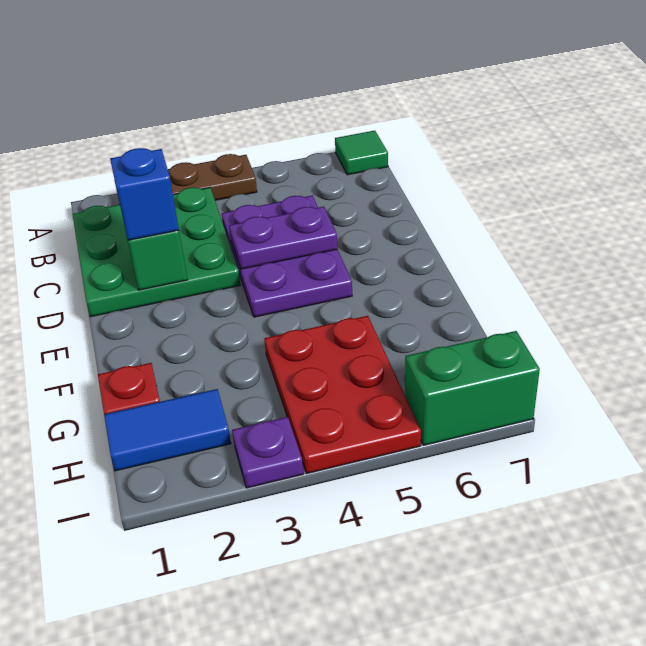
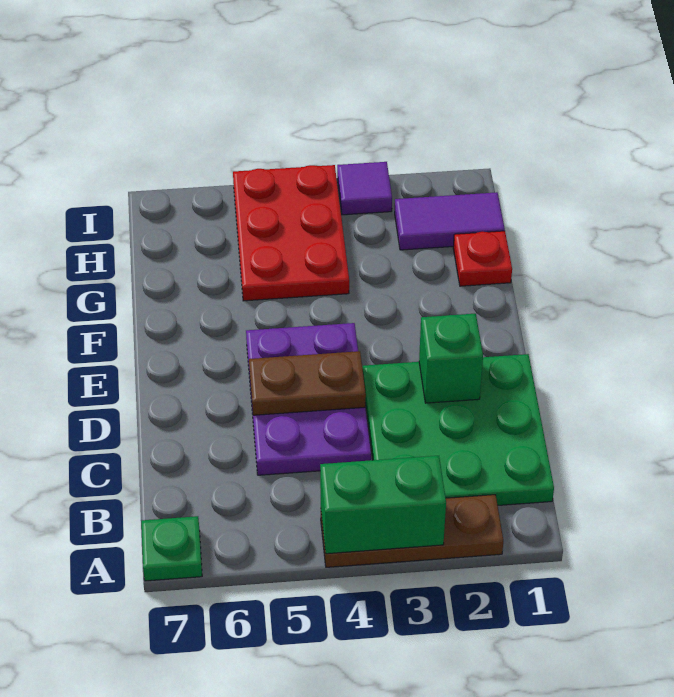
green 1x1 tile [335,131,388,175] -> green 1x1 plate [141,516,202,581]
blue 1x1 brick [110,148,179,240] -> none
purple 1x2 plate [229,207,338,269] -> brown 1x2 plate [249,351,366,415]
blue 1x2 tile [104,389,231,471] -> purple 1x2 tile [395,192,505,250]
purple 1x1 plate [232,417,303,488] -> purple 1x1 tile [337,162,392,215]
green 1x2 brick [405,331,540,445] -> green 1x2 brick moved to [320,456,446,554]

